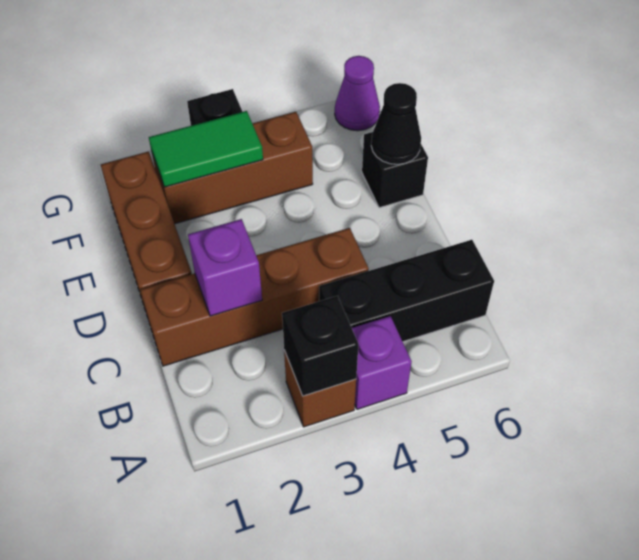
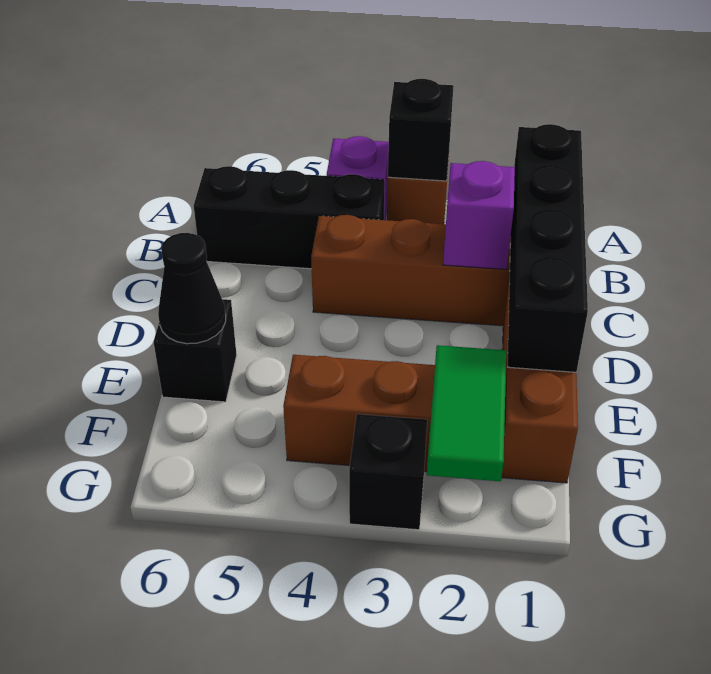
none -> black 1x4 brick [507,124,588,372]
green 1x2 tile [149,111,263,187] -> green 1x2 tile turned to [427,345,506,481]
purple 1x1 cone [335,56,380,131] -> none

